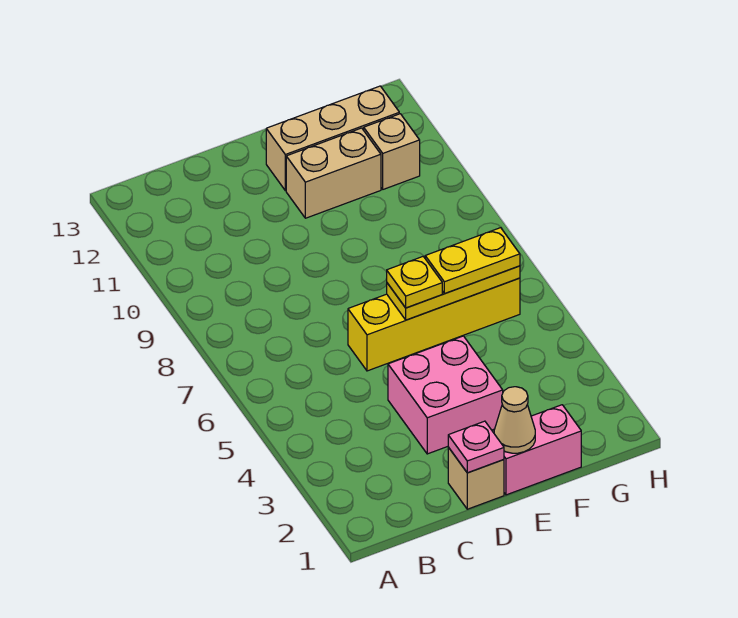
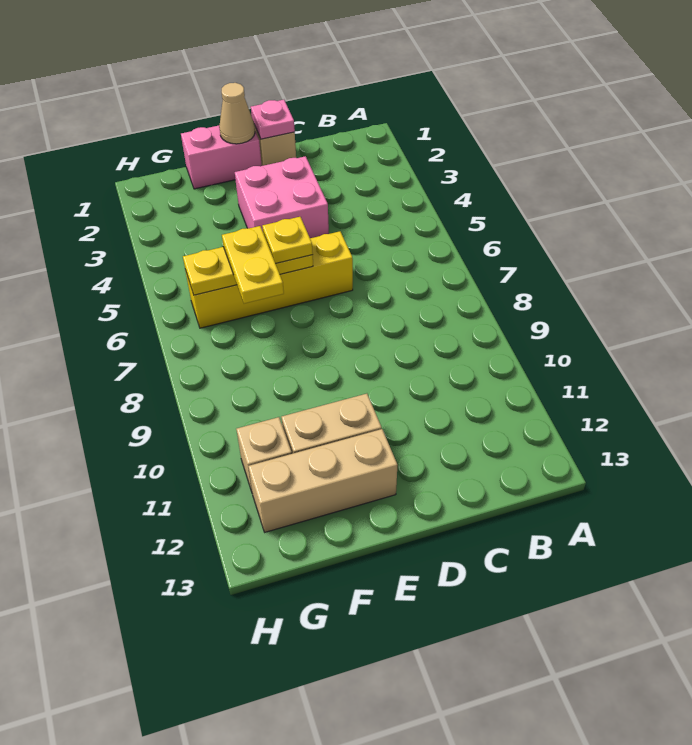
yellow 1x2 plate [425,228,520,294] -> yellow 1x2 plate turned to [222,226,284,304]

